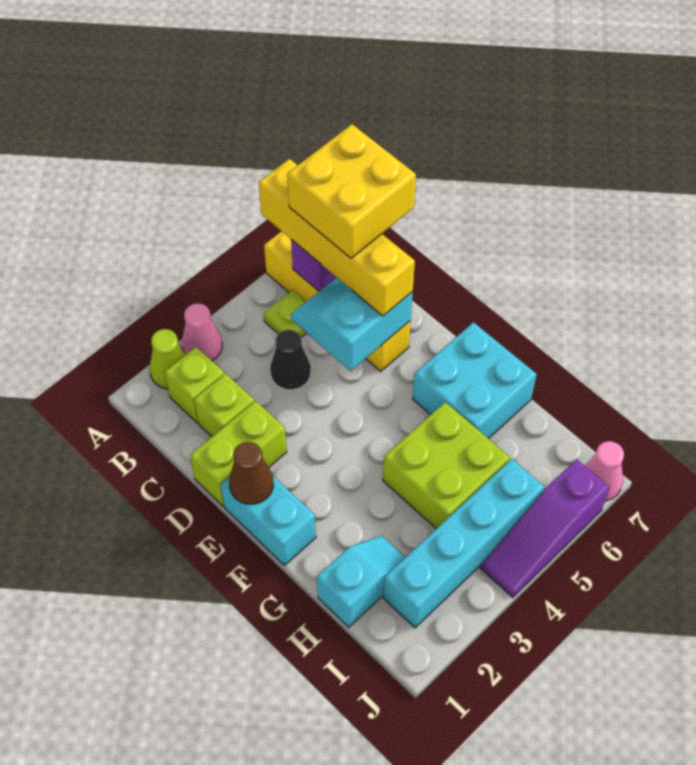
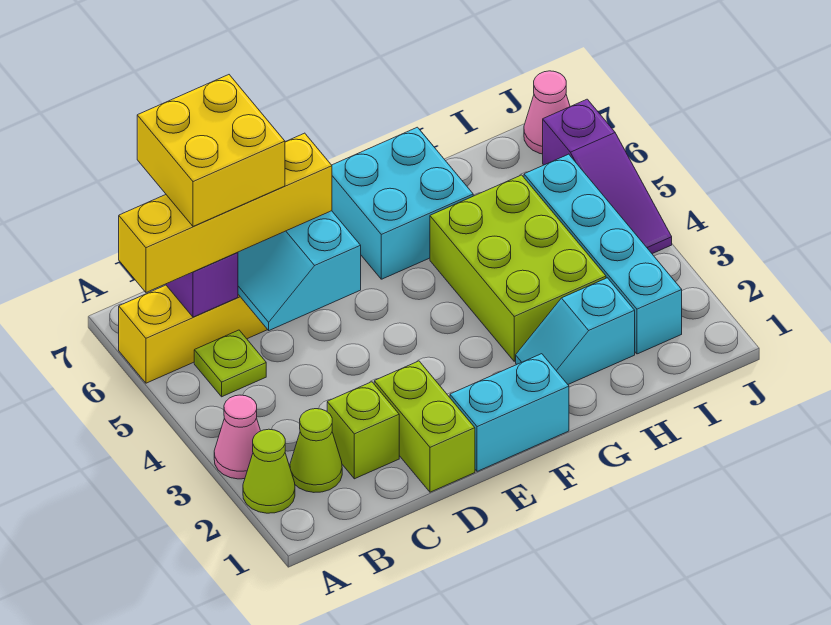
lime 1x1 brick [165,347,224,423] -> lime 1x1 cone [290,409,342,492]
black 1x1 cone [270,330,311,390] -> none
brown 1x1 cone [229,442,273,504] -> none
lime 2x2 brick [383,402,510,529] -> lime 2x3 brick [430,175,606,361]
cyan 1x2 slope [317,536,405,627] -> cyan 1x2 slope turned to [516,278,635,384]

